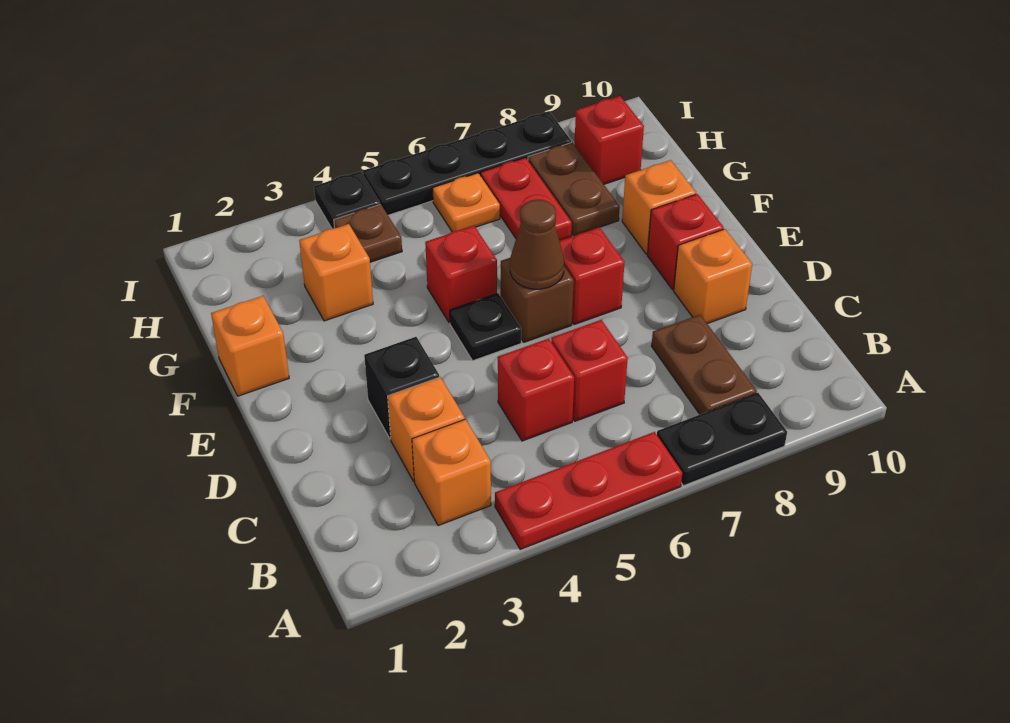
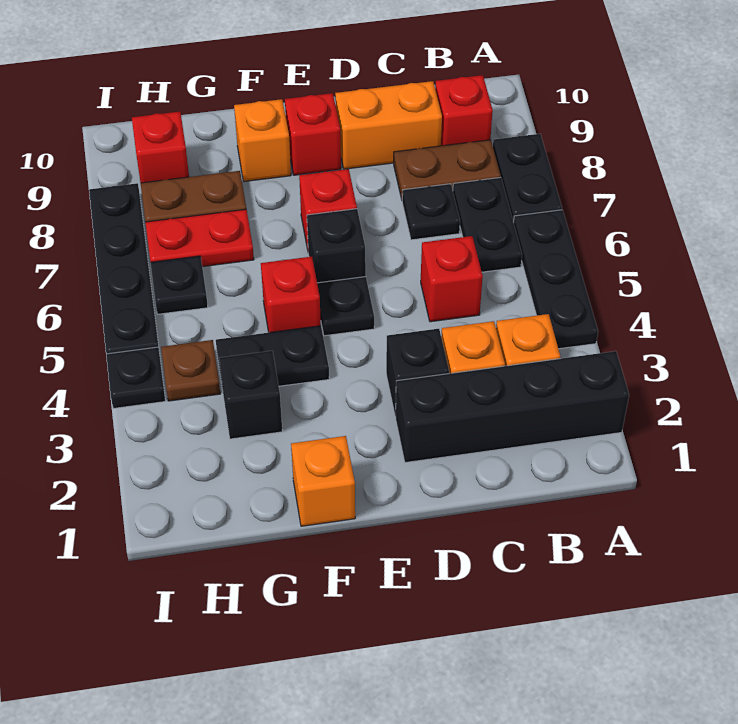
none -> black 1x4 brick [396,351,629,463]
red 1x3 plate [495,432,682,549] -> black 1x3 plate [514,210,598,349]
none -> black 1x2 plate [453,177,522,272]
red 1x1 brick [551,320,628,421] -> red 1x1 brick moved to [435,75,493,146]
none -> black 1x1 plate [402,184,460,240]
orange 1x1 brick [674,229,752,324] -> orange 1x2 brick [335,81,442,169]
brown 1x1 brick [501,258,574,342] -> black 1x1 brick [307,209,366,283]
brown 1x1 cone [510,200,564,289] -> none
none -> black 1x2 plate [216,326,329,390]
orange 1x1 brick [299,224,373,321] -> black 1x1 brick [219,351,282,439]
orange 1x1 plate [432,173,500,232] -> black 1x1 plate [151,256,208,314]

